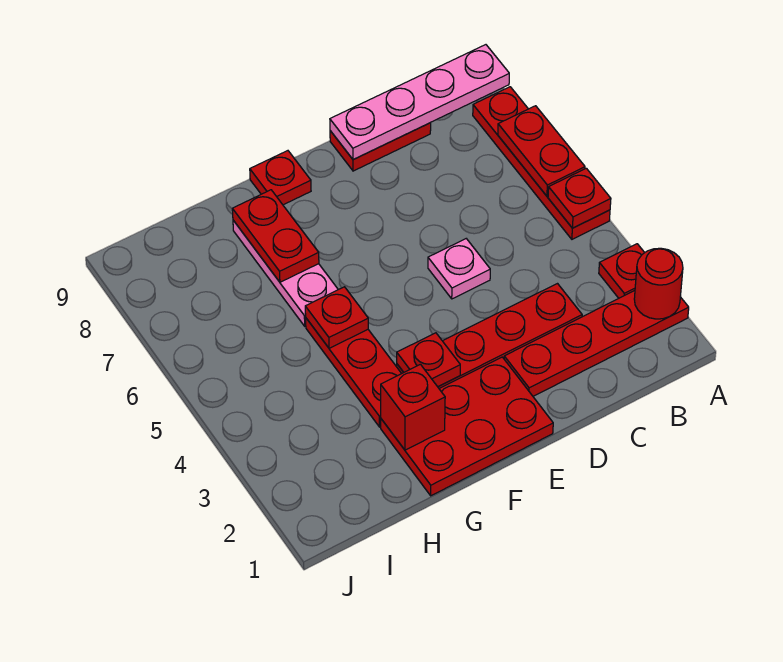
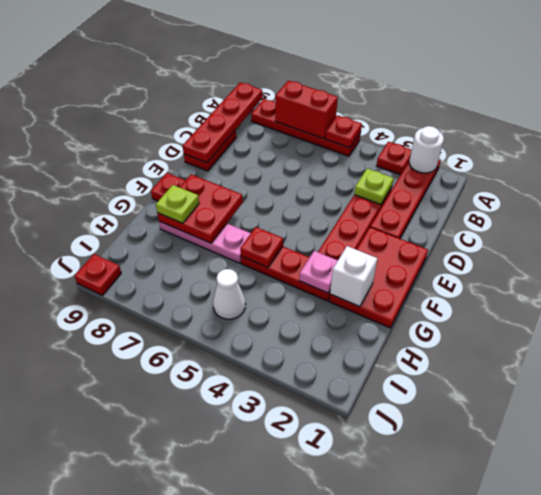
red 1x1 round brick [634,248,683,319] -> white 1x1 round brick [409,126,444,173]
red 1x2 plate [498,106,585,196] -> red 1x2 brick [275,80,338,139]
pink 1x4 plate [330,45,509,160] -> red 1x4 plate [183,82,263,163]
none -> lime 1x1 plate [354,169,394,205]
pink 1x1 plate [428,239,490,299] -> pink 1x1 plate moved to [299,251,338,293]
red 1x1 plate [397,333,460,387] -> red 1x1 plate moved to [74,254,121,295]
red 1x1 brick [381,364,445,450] -> white 1x1 brick [330,246,378,307]
red 1x2 plate [232,190,319,282] -> red 2x2 plate [157,174,243,243]
none -> lime 1x1 plate [156,185,199,223]
none -> white 1x1 cone [213,269,246,319]

